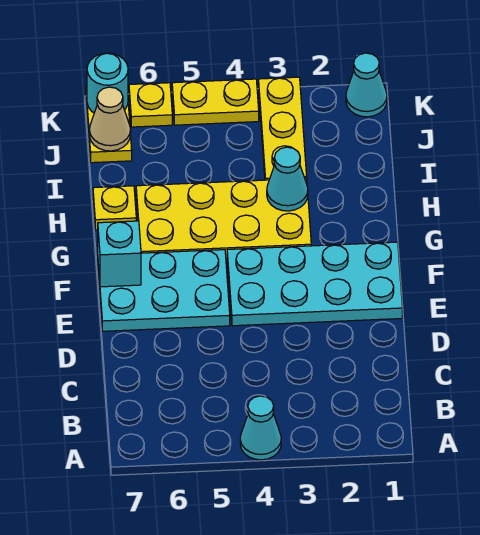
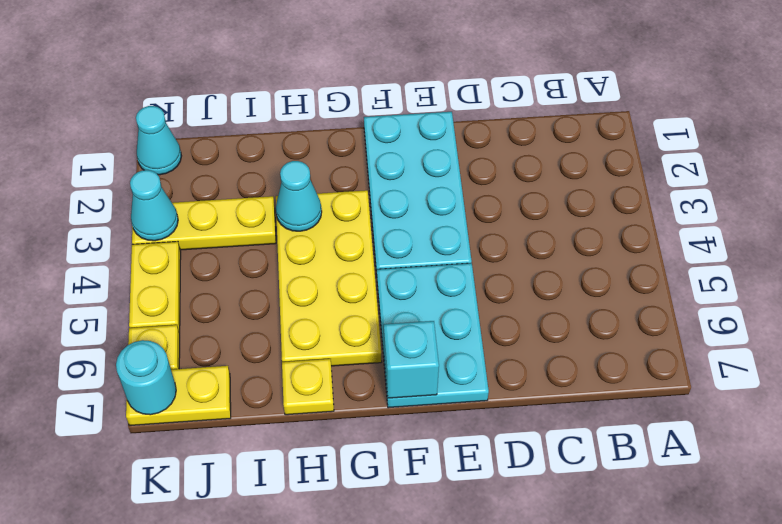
cyan 1x1 cone [240,396,281,460] -> cyan 1x1 cone moved to [130,170,178,241]
tan 1x1 cone [89,87,131,151] -> none

